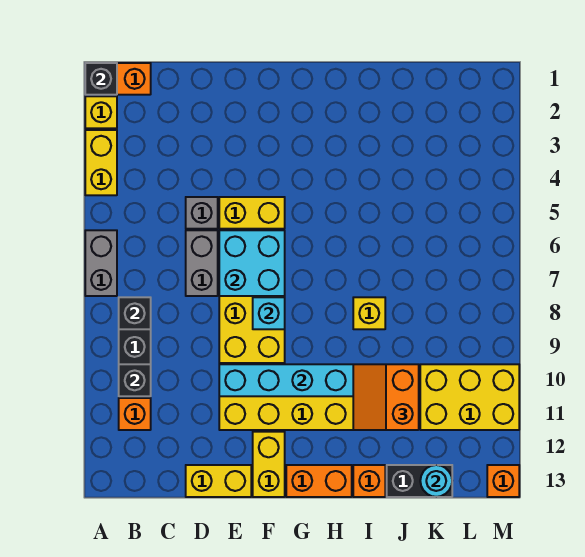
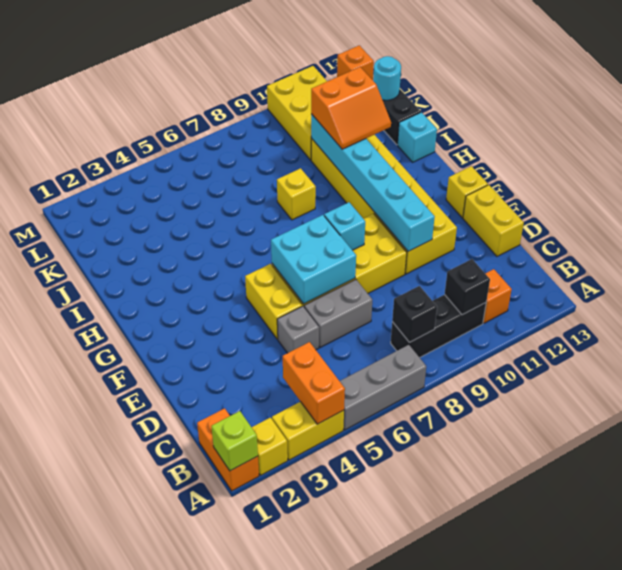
black 1x1 brick [85,63,117,95] -> lime 1x1 brick [211,411,258,471]
grey 1x2 brick [85,230,117,296] -> grey 1x3 brick [340,345,426,430]
yellow 1x2 brick [253,432,285,497] -> yellow 1x1 brick [446,166,488,218]
orange 1x2 brick [286,465,352,497] -> orange 1x2 brick moved to [283,342,345,424]
orange 1x1 brick [353,465,385,497] -> cyan 1x1 brick [398,112,437,162]

